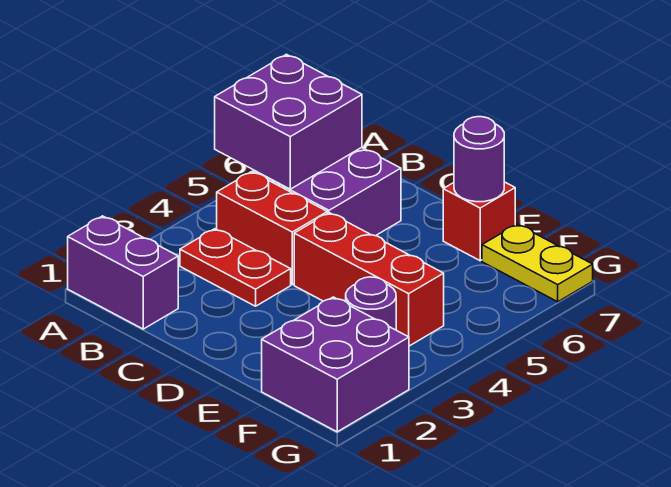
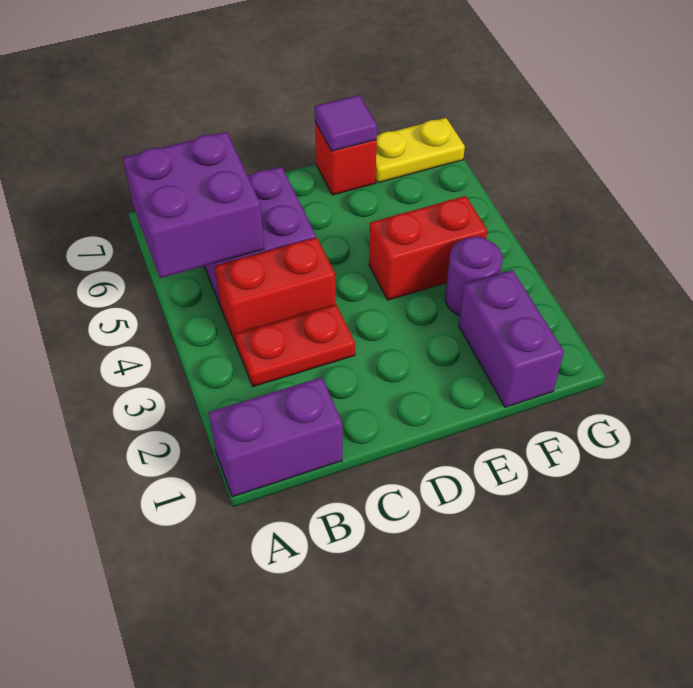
red 1x3 brick [294,213,444,346] -> red 1x2 brick [369,196,487,300]
purple 1x1 round brick [454,117,504,202] -> purple 1x1 tile [315,95,377,151]
purple 2x2 brick [262,297,409,432] -> purple 1x2 brick [459,270,564,407]

